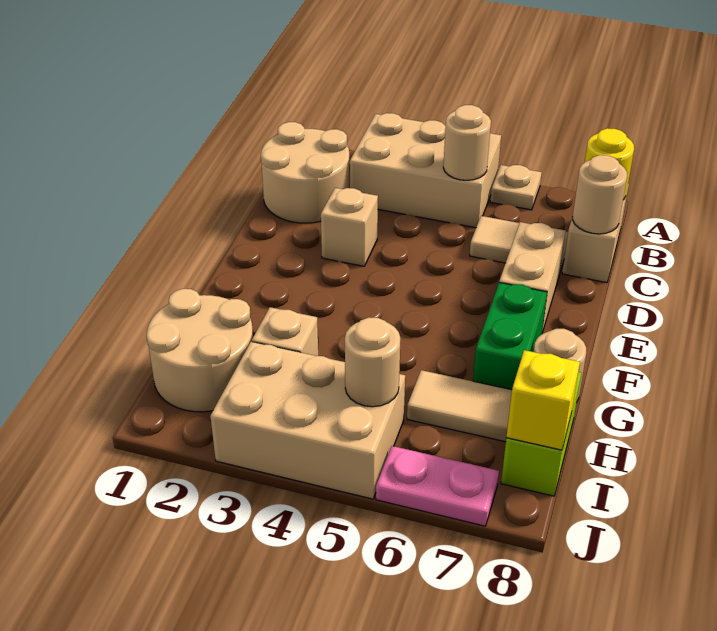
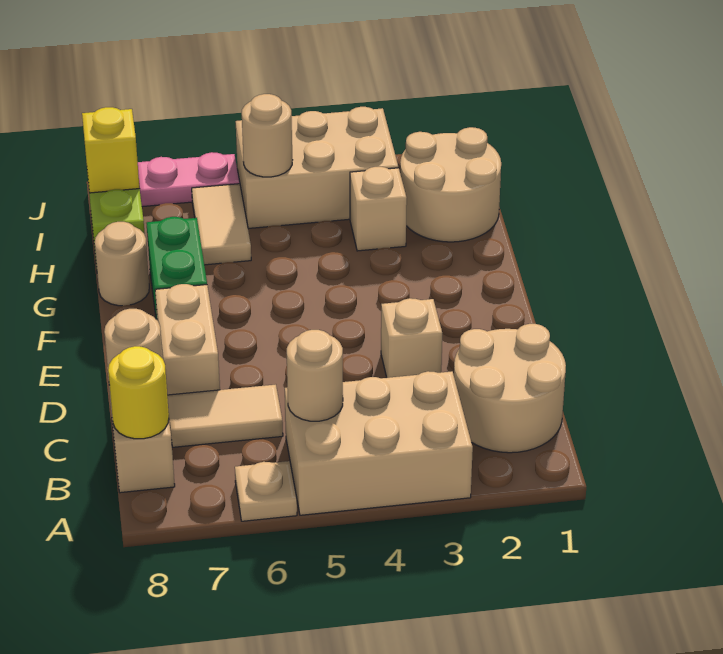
tan 1x2 tile [407,370,512,442] -> tan 1x2 tile turned to [192,184,251,265]

